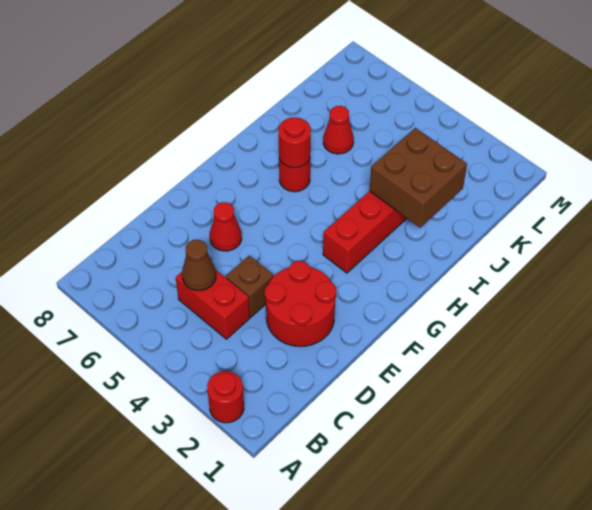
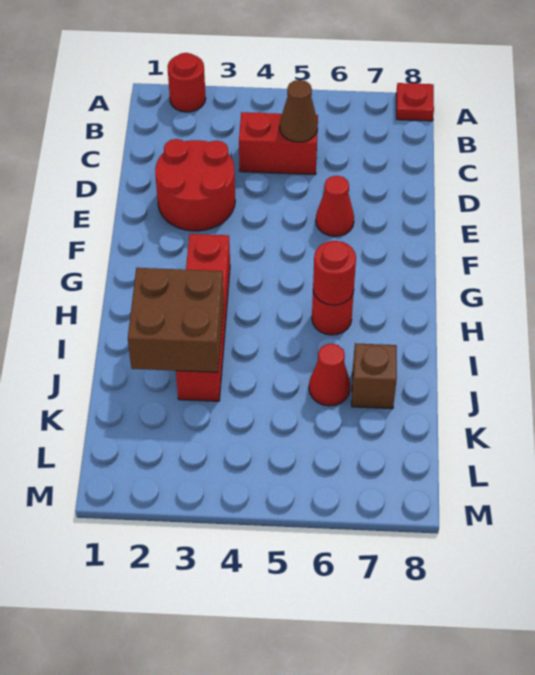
none -> red 1x1 plate [396,83,434,121]
brown 1x1 brick [226,256,273,317] -> brown 1x1 brick moved to [352,343,397,409]

